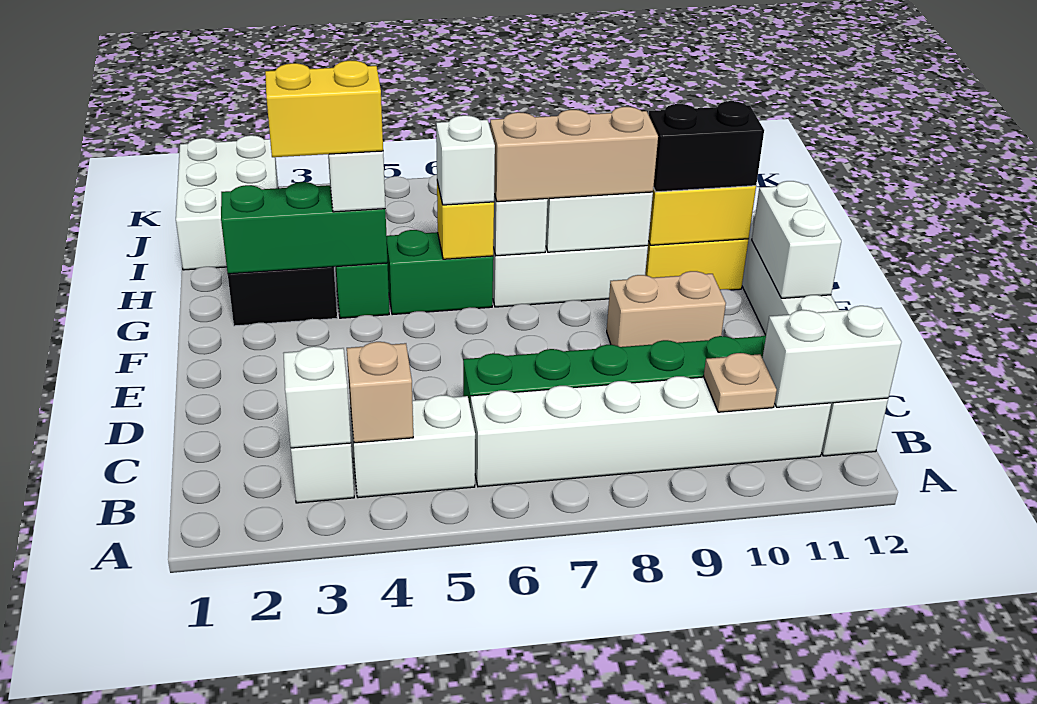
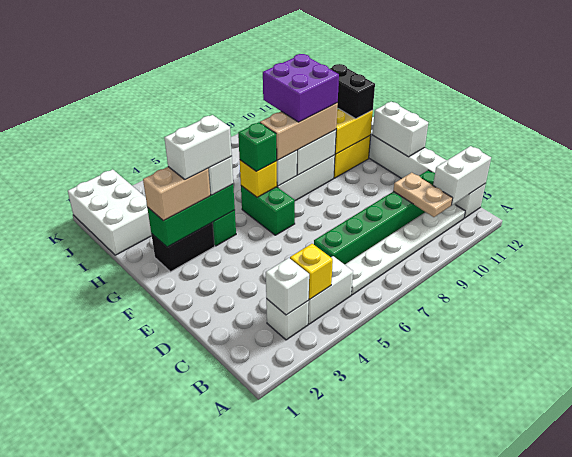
tan 1x1 brick [347,342,413,443] -> yellow 1x1 brick [290,244,333,299]
white 1x6 brick [471,376,831,487] -> white 1x6 plate [345,204,465,295]
tan 1x1 plate [704,353,777,412] -> tan 1x2 plate [393,173,453,217]
tan 1x2 brick [607,271,726,347] -> tan 1x2 brick moved to [143,167,210,221]
yellow 1x2 brick [265,60,383,157] -> white 1x2 brick [164,115,232,180]
green 1x2 brick [386,230,493,315] -> green 1x2 brick turned to [241,186,295,235]
white 1x1 brick [436,115,495,205] -> green 1x1 brick [238,122,277,171]
none -> purple 2x2 brick [263,54,339,122]
black 1x2 brick [649,101,764,192] -> black 1x2 brick turned to [330,64,375,119]

